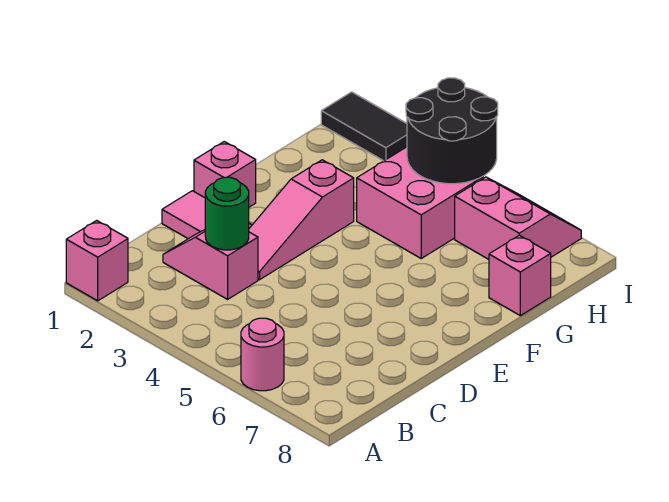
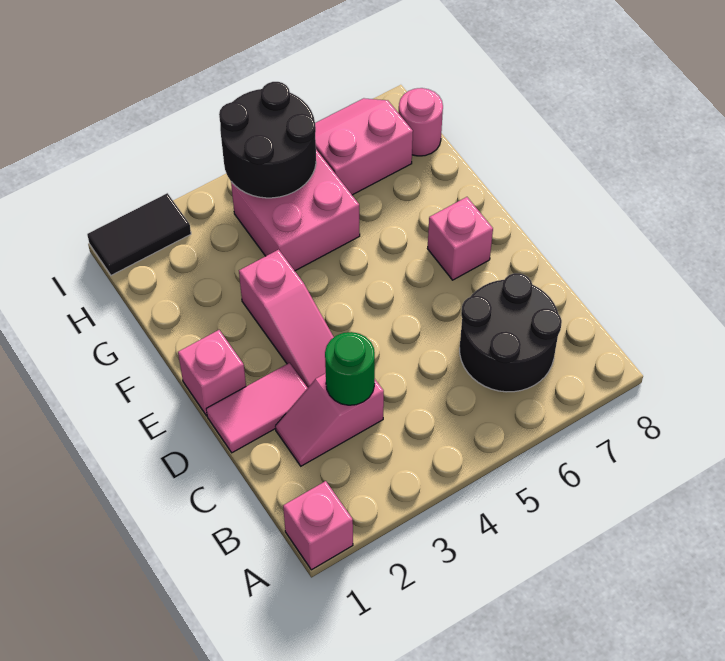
pink 1x1 round brick [241,318,284,391] -> pink 1x1 round brick moved to [399,88,443,156]
none -> black 2x2 round brick [460,273,562,392]
pink 1x1 brick [489,235,551,316] -> pink 1x1 brick moved to [428,197,493,280]

